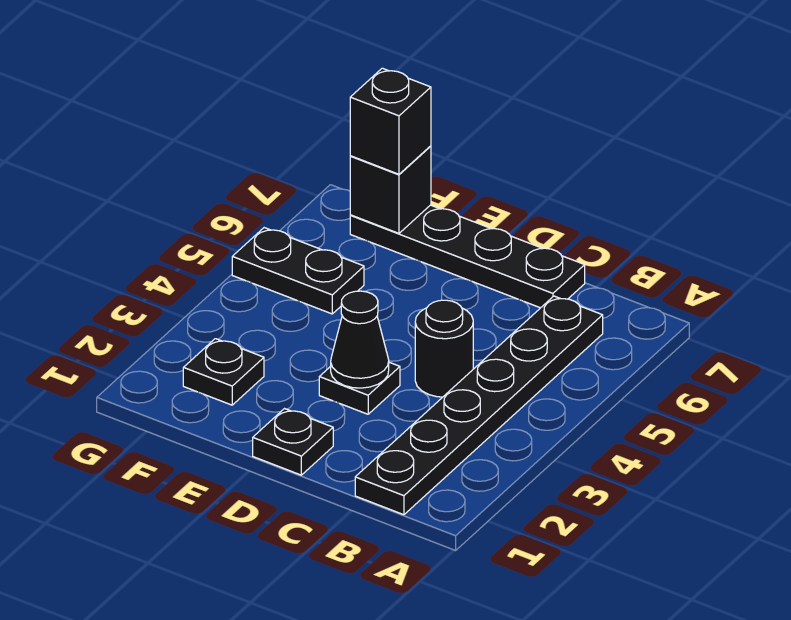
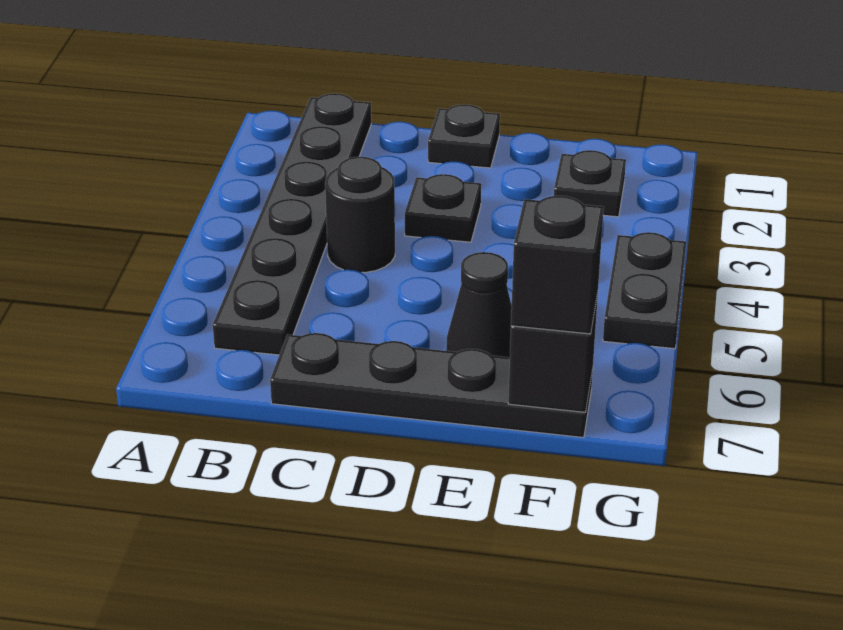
black 1x1 cone [331,291,389,388] -> black 1x1 cone moved to [446,252,512,357]
black 1x2 plate [232,228,364,314] -> black 1x2 plate turned to [603,232,686,349]

